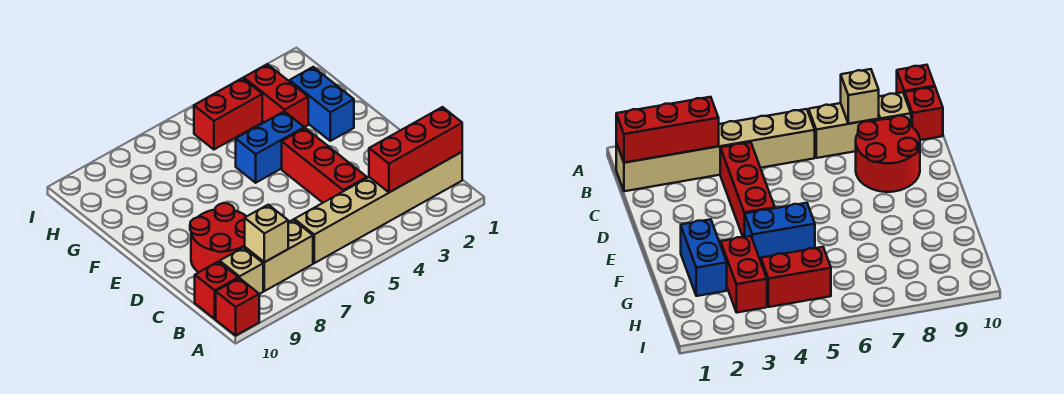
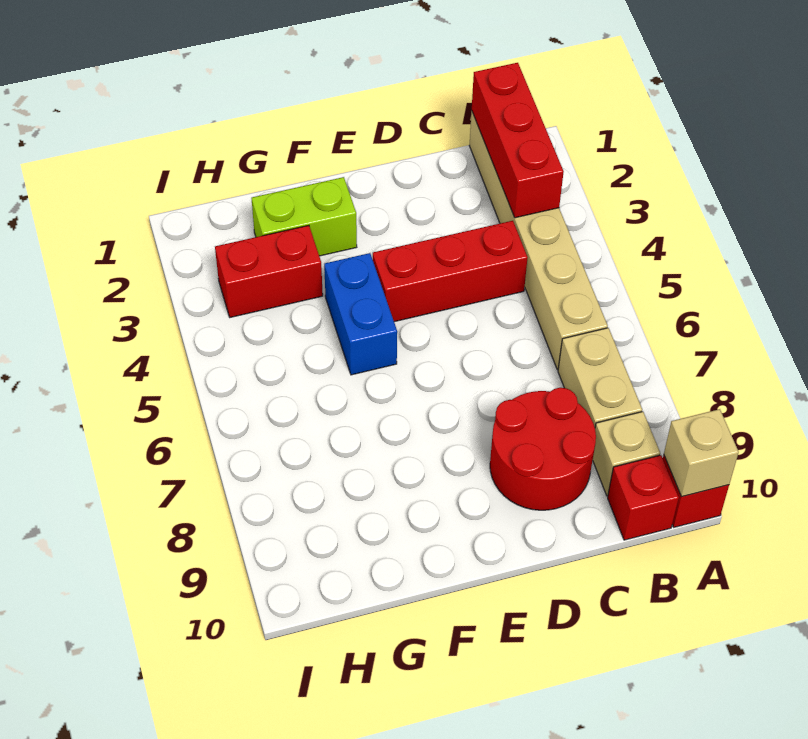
tan 1x1 brick [245,205,288,262] -> tan 1x1 brick moved to [664,409,739,496]
blue 1x2 brick [290,67,354,141] -> lime 1x2 brick [252,177,357,256]
red 1x2 brick [194,78,262,150] -> none

